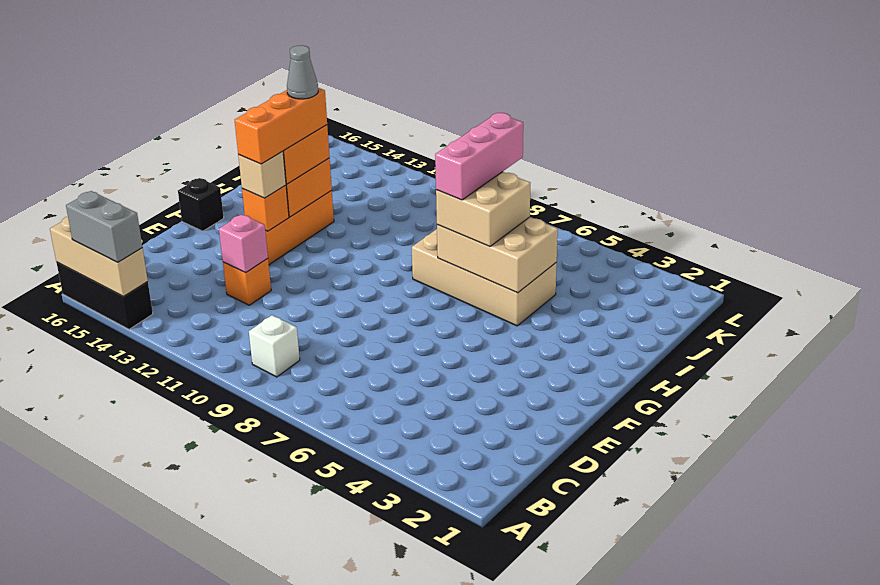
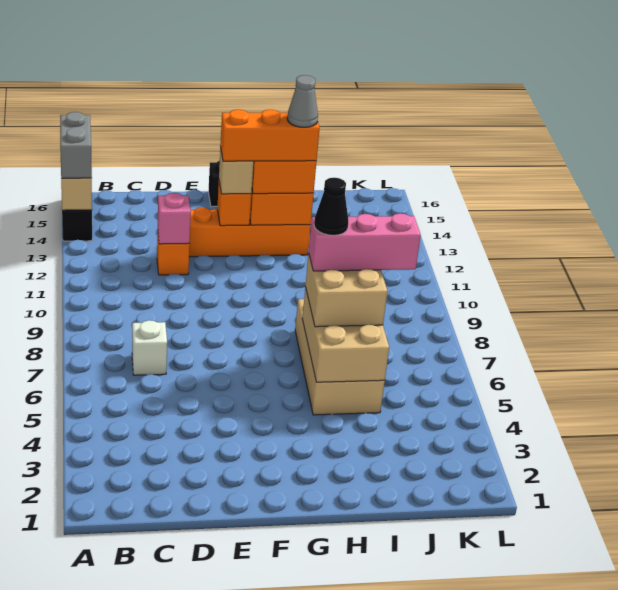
white 1x1 brick [249,315,300,377] -> white 1x1 brick moved to [132,320,167,375]
none -> black 1x1 cone [314,178,348,235]

